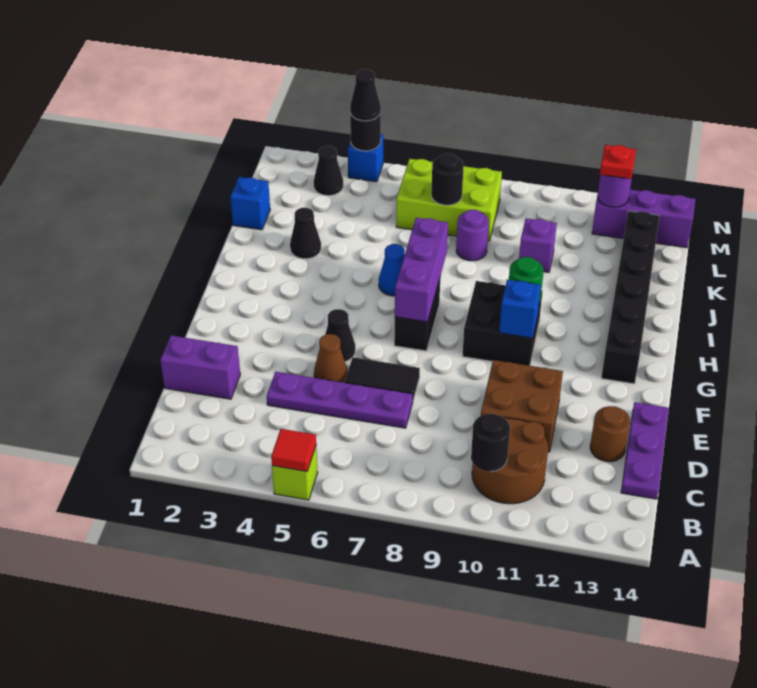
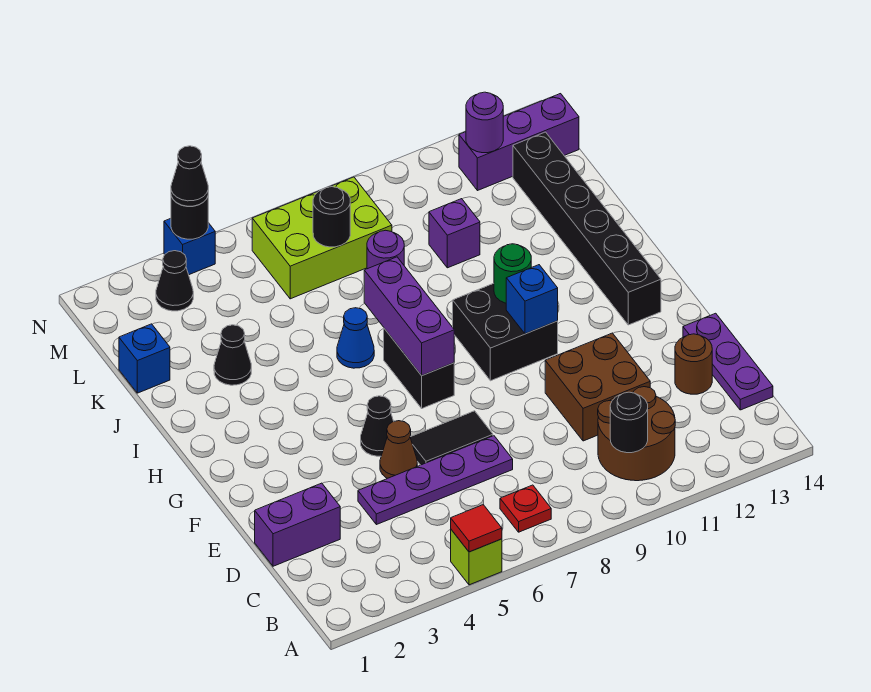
red 1x1 plate [600,145,636,179] -> red 1x1 plate moved to [500,485,551,532]

